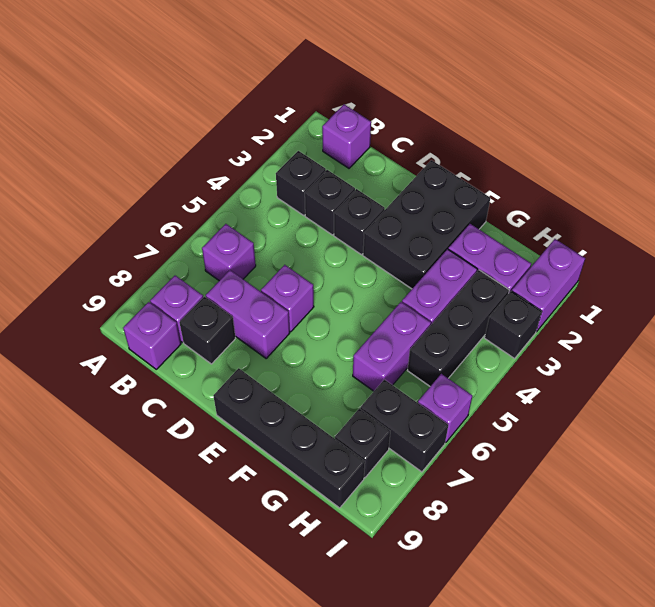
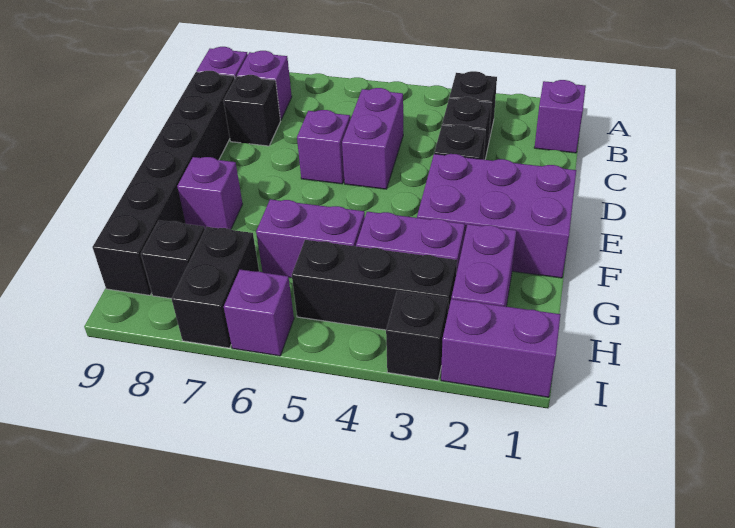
purple 1x1 brick [202,224,256,281] -> purple 1x1 brick moved to [177,157,243,230]
purple 1x2 brick [206,270,290,358] -> purple 1x2 brick moved to [342,88,403,189]
black 2x3 brick [363,160,490,289] -> purple 2x3 brick [417,154,576,278]
black 1x4 brick [213,368,365,508] -> black 1x6 brick [92,71,235,295]

